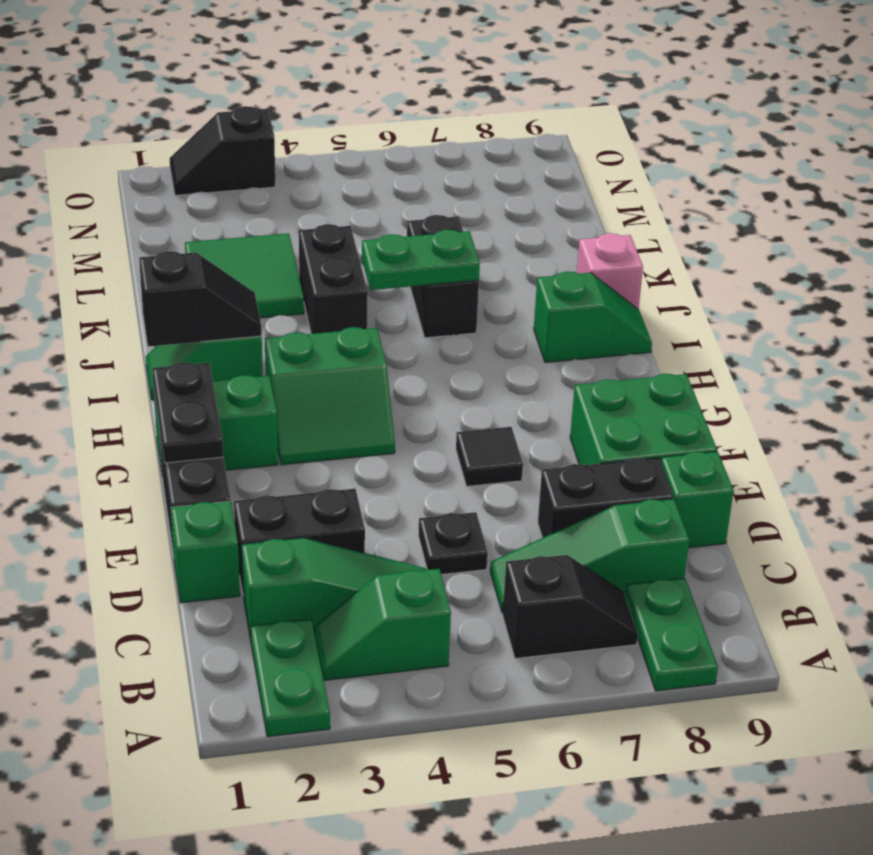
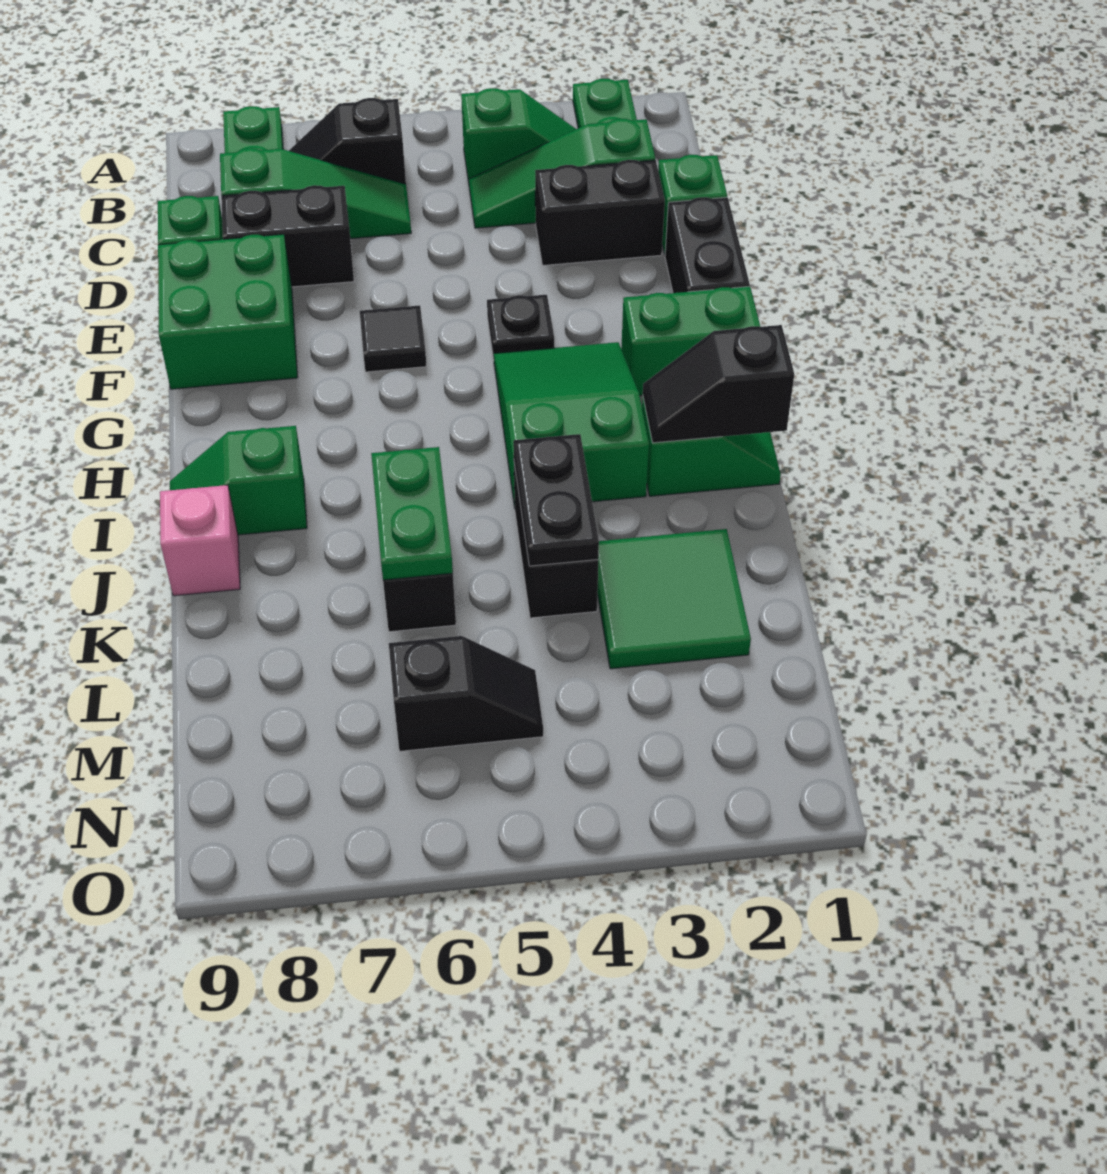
black 1x1 plate [418,512,488,575] -> black 1x1 plate moved to [487,295,554,359]
black 1x2 plate [152,362,223,463] -> black 1x2 plate moved to [513,434,599,566]
green 2x2 slope [265,327,395,465] -> green 2x3 slope [494,342,649,508]
green 1x2 plate [362,230,480,290] -> green 1x2 plate turned to [371,447,453,580]
black 1x2 slope [170,106,275,195] -> black 1x2 slope moved to [389,636,543,751]

